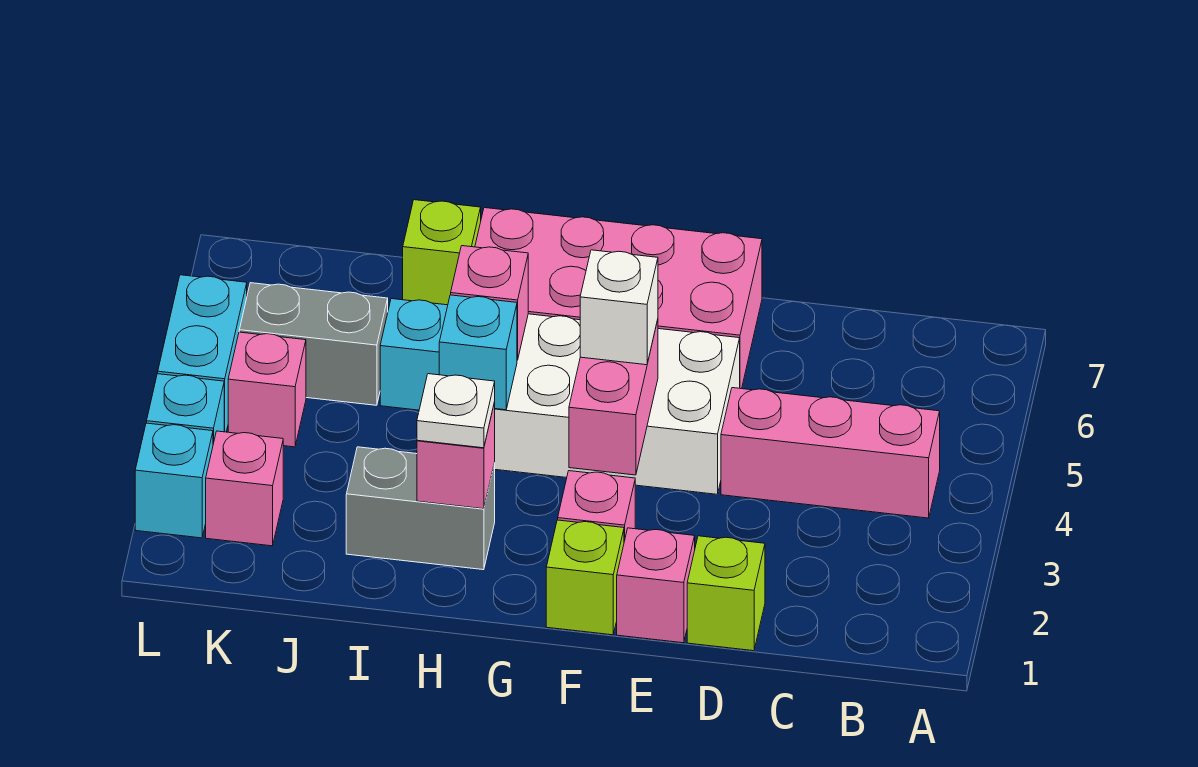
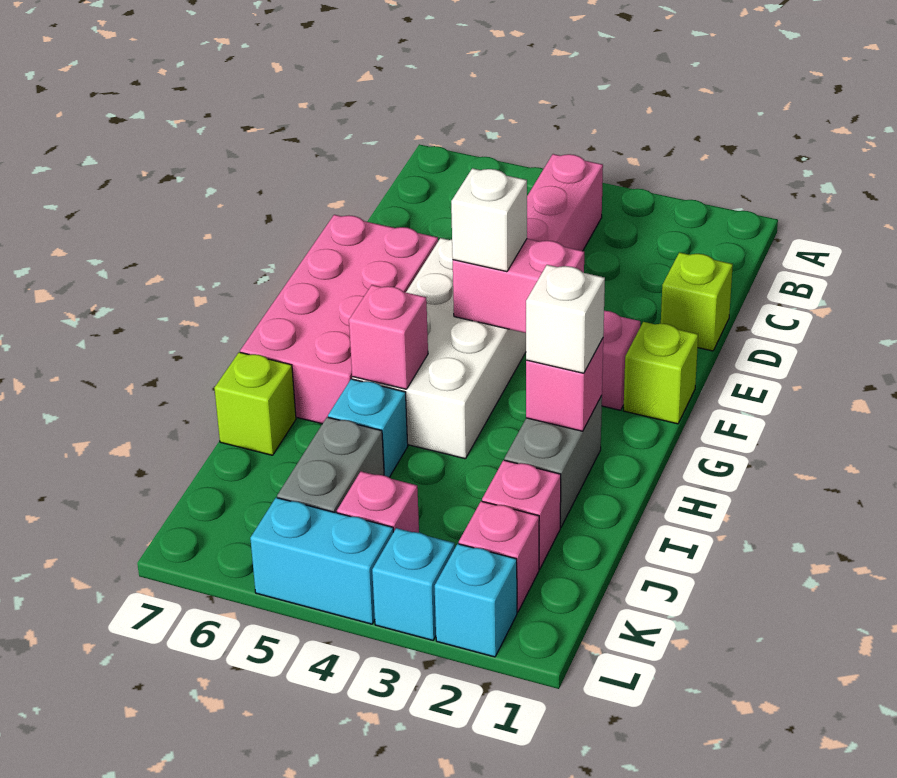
pink 1x1 brick [617,528,695,643] -> pink 1x1 brick moved to [482,460,561,569]
white 1x1 plate [417,374,495,448] -> white 1x1 brick [526,265,605,373]
cyan 1x1 brick [439,295,517,410] -> none

